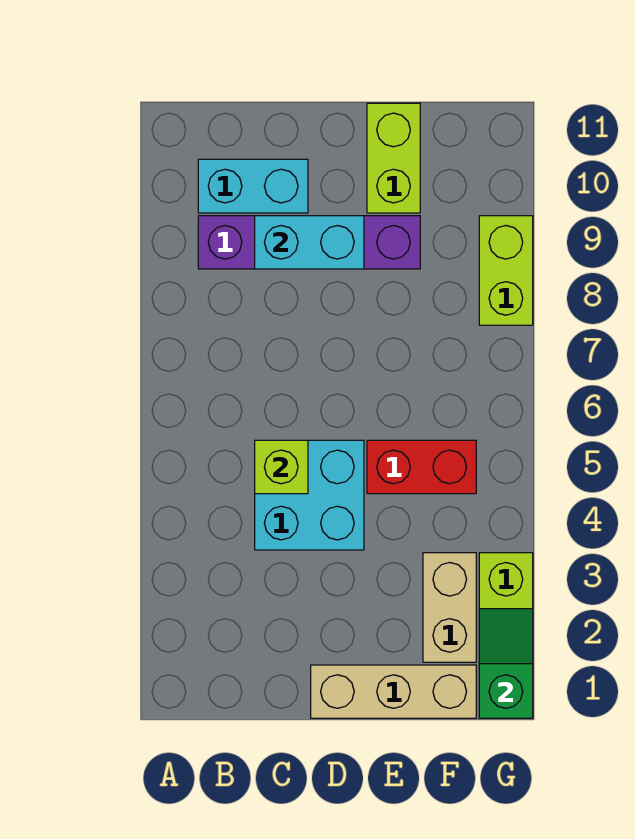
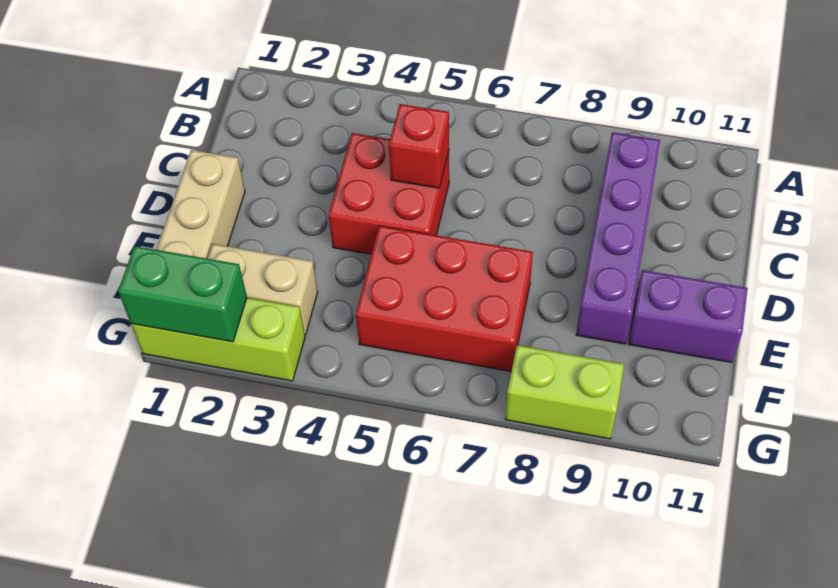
cyan 1x2 brick [198,159,308,213] -> none
cyan 2x2 brick [255,440,364,550] -> red 2x2 brick [328,133,449,254]
lime 1x1 brick [255,440,308,494] -> red 1x1 brick [389,104,449,188]
cyan 1x2 brick [255,216,364,269] -> none
red 1x2 brick [367,440,476,494] -> red 2x3 brick [356,226,533,372]
lime 1x2 brick [367,103,420,213] -> purple 1x2 brick [629,270,748,363]
green 1x2 slope [479,609,533,718] -> green 1x2 brick [118,246,247,342]

